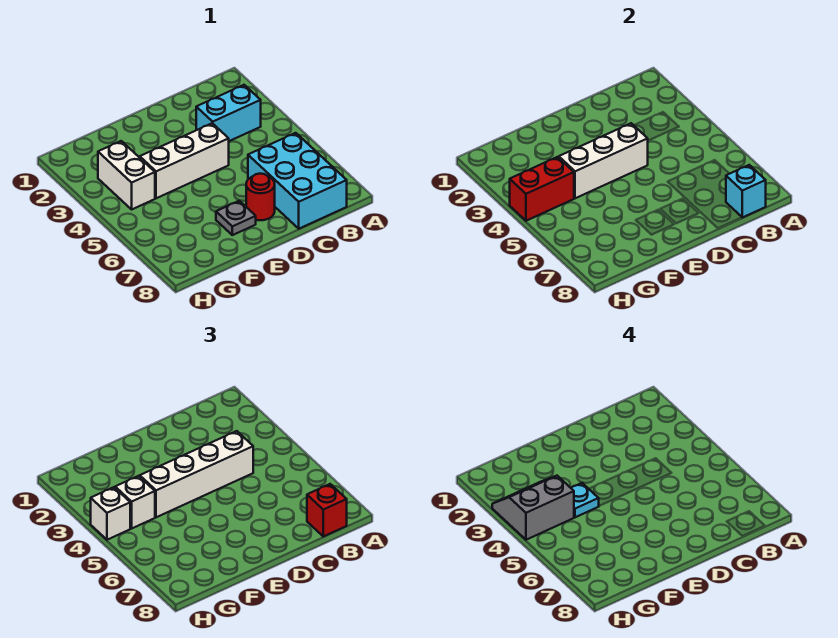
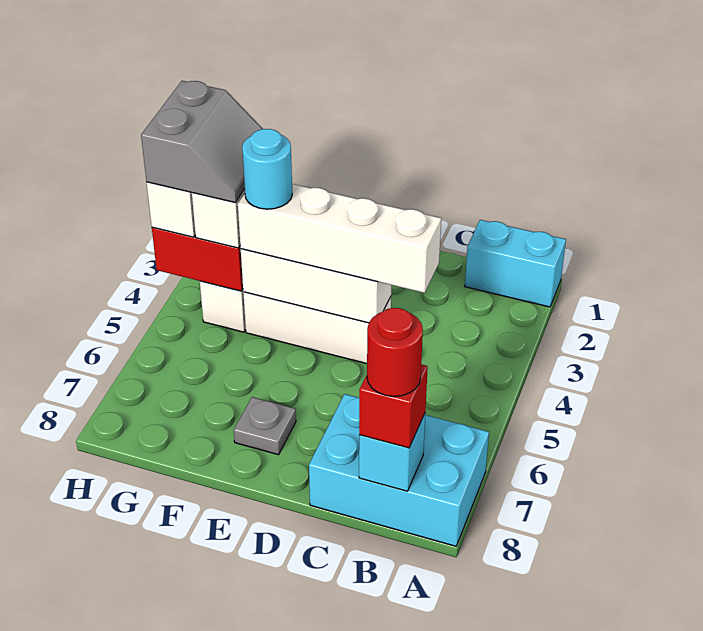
cyan 1x2 brick [196,85,261,141] -> cyan 1x2 brick moved to [465,220,566,307]
cyan 2x3 brick [248,133,347,229] -> cyan 2x3 brick turned to [309,394,489,546]
red 1x1 round brick [246,174,275,220] -> red 1x1 round brick moved to [367,308,423,396]
cyan 1x1 plate [571,483,599,517] -> cyan 1x1 round brick [242,129,292,209]
grey 2x2 slope [492,476,574,540] -> grey 2x2 slope turned to [141,81,263,202]

